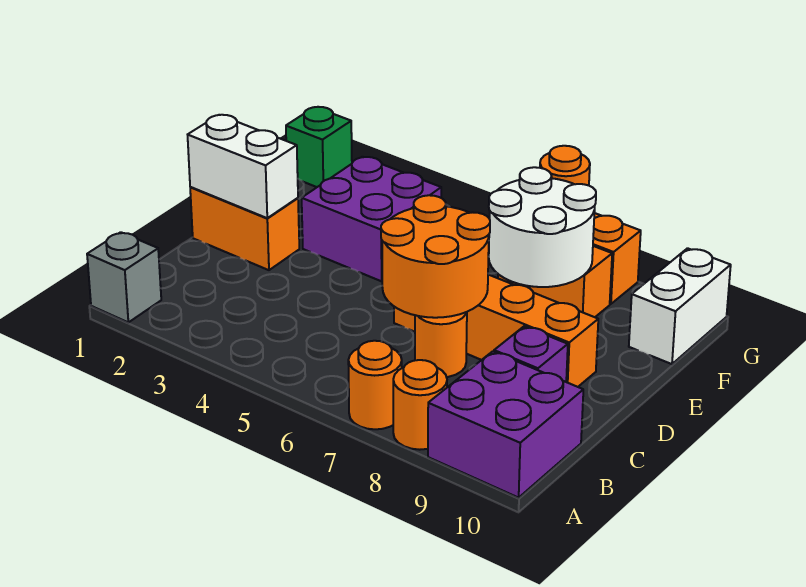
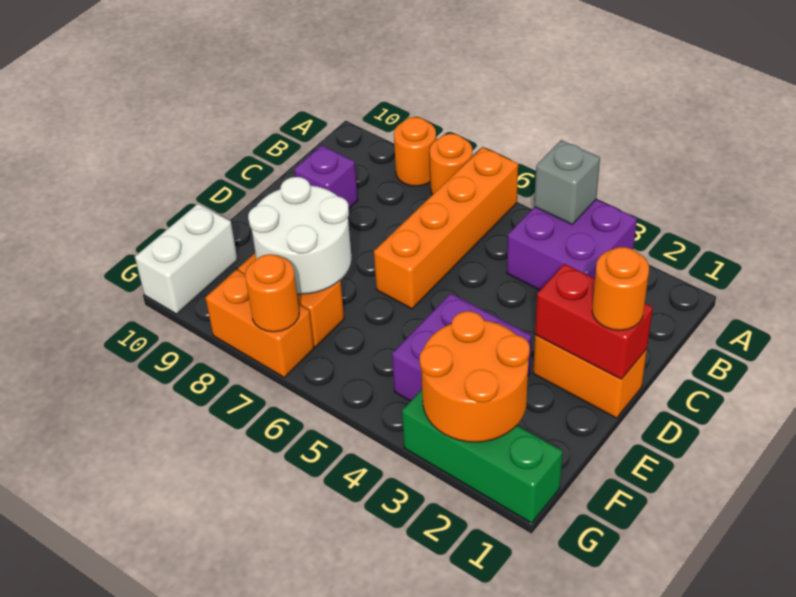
grey 1x1 brick [87,232,161,322] -> grey 1x1 brick moved to [534,140,600,224]
purple 2x2 brick [428,351,583,498] -> purple 2x2 brick moved to [507,199,637,290]
orange 2x2 round brick [381,195,490,318] -> orange 2x2 round brick moved to [420,311,530,442]
orange 1x1 round brick [415,312,467,377] -> orange 1x1 round brick moved to [592,247,649,330]
white 1x2 brick [188,115,298,218] -> red 1x2 brick [535,264,653,379]
orange 1x4 brick [394,275,598,387] -> orange 1x4 brick turned to [374,147,518,309]
green 1x1 brick [286,107,352,187] -> green 1x3 brick [402,390,563,523]

